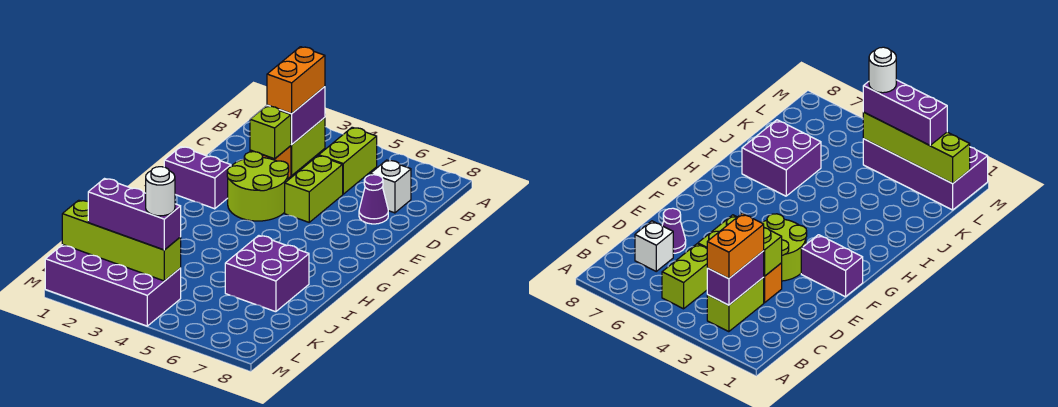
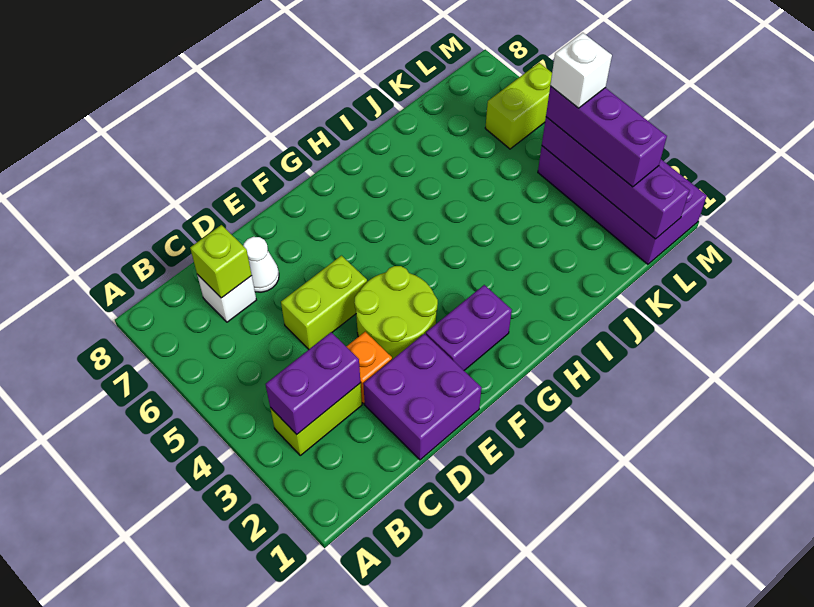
orange 1x2 brick [267,47,325,114] -> none
lime 1x2 brick [319,127,377,194] -> lime 1x2 brick moved to [485,63,552,149]
lime 1x1 brick [250,106,291,159] -> lime 1x1 brick moved to [190,225,252,298]
purple 1x1 cone [359,175,388,224] -> white 1x1 cone [243,237,279,292]
purple 1x2 brick [164,147,231,209] -> purple 1x2 brick turned to [426,285,512,370]
purple 2x2 brick [225,236,309,312] -> purple 2x2 brick moved to [363,334,481,460]
lime 1x4 brick [62,200,181,281] -> purple 1x4 brick [542,117,689,239]
white 1x1 round brick [146,167,175,216] -> white 1x1 brick [550,33,612,108]

